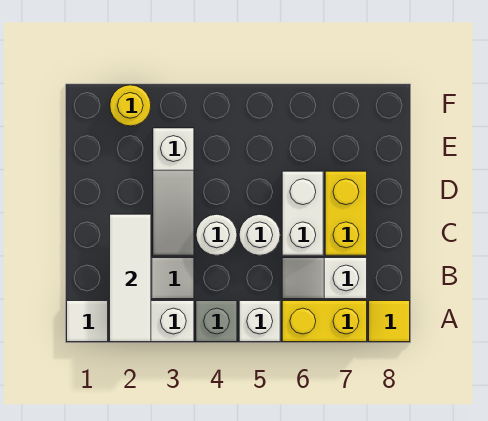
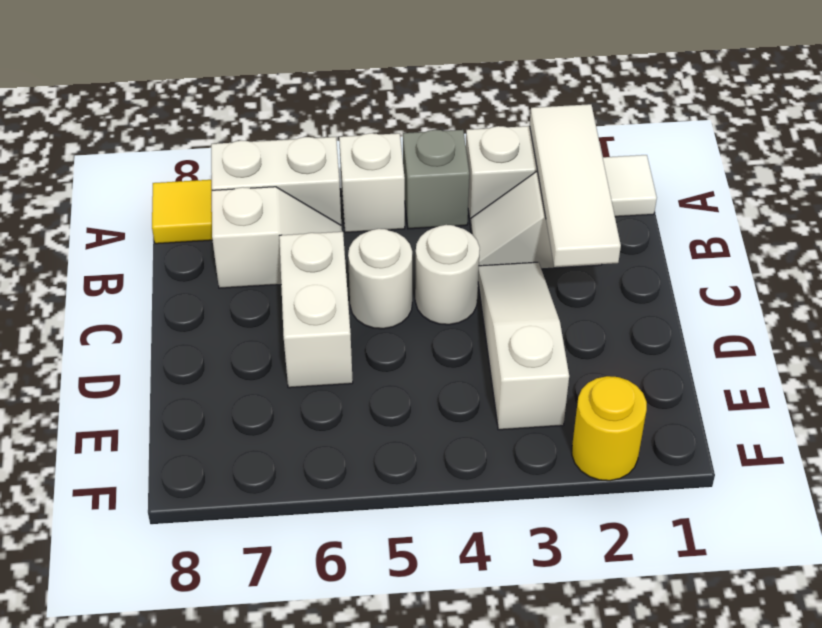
yellow 1x2 brick [282,301,367,342] -> white 1x2 brick [211,137,341,225]
yellow 1x2 brick [325,171,367,255] -> none

